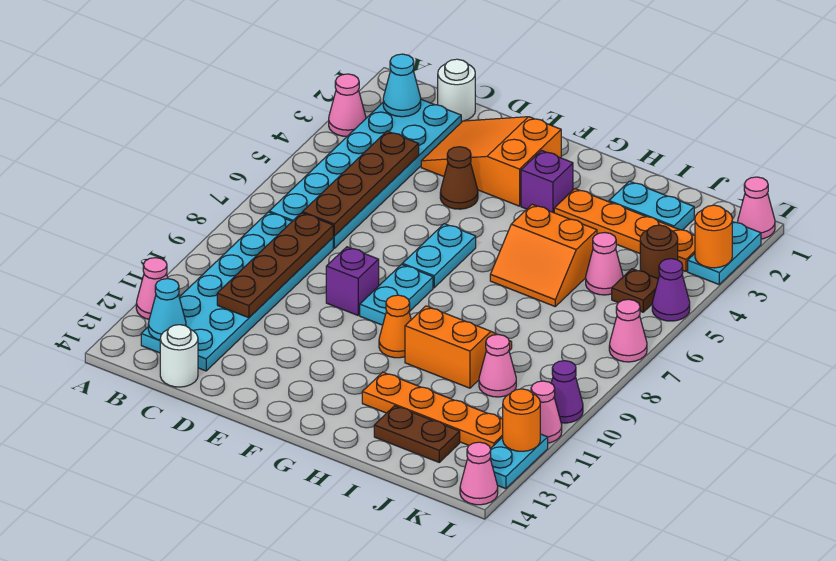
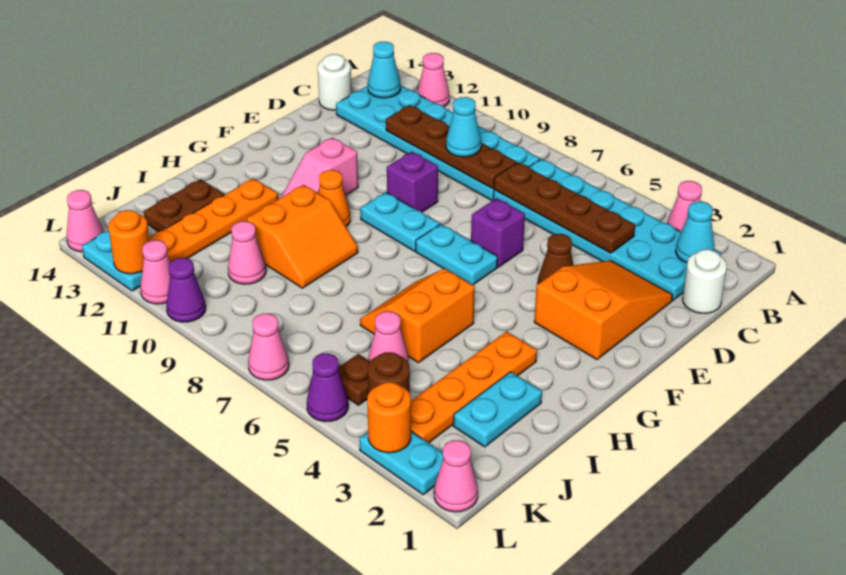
none -> cyan 1x1 cone [446,97,481,157]
none -> pink 1x2 slope [281,138,358,198]
purple 1x1 brick [521,151,573,213] -> purple 1x1 brick moved to [471,198,525,267]

